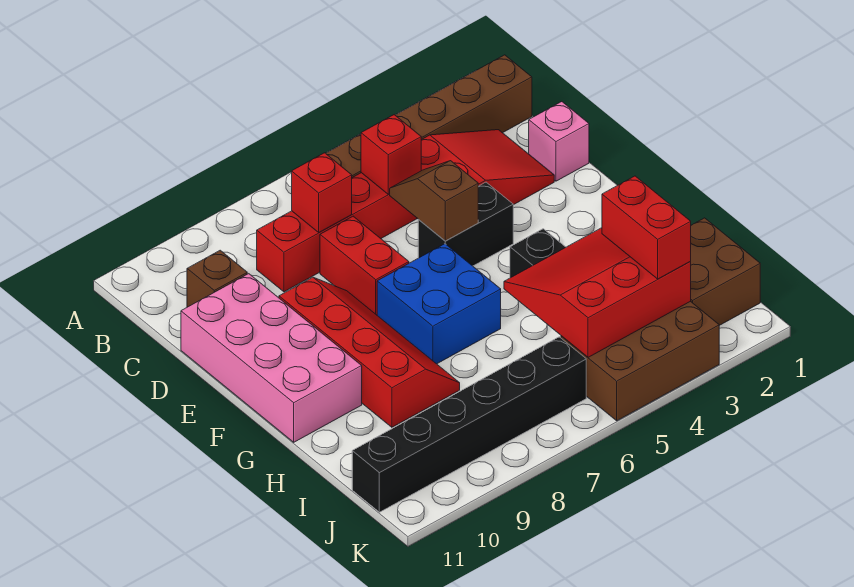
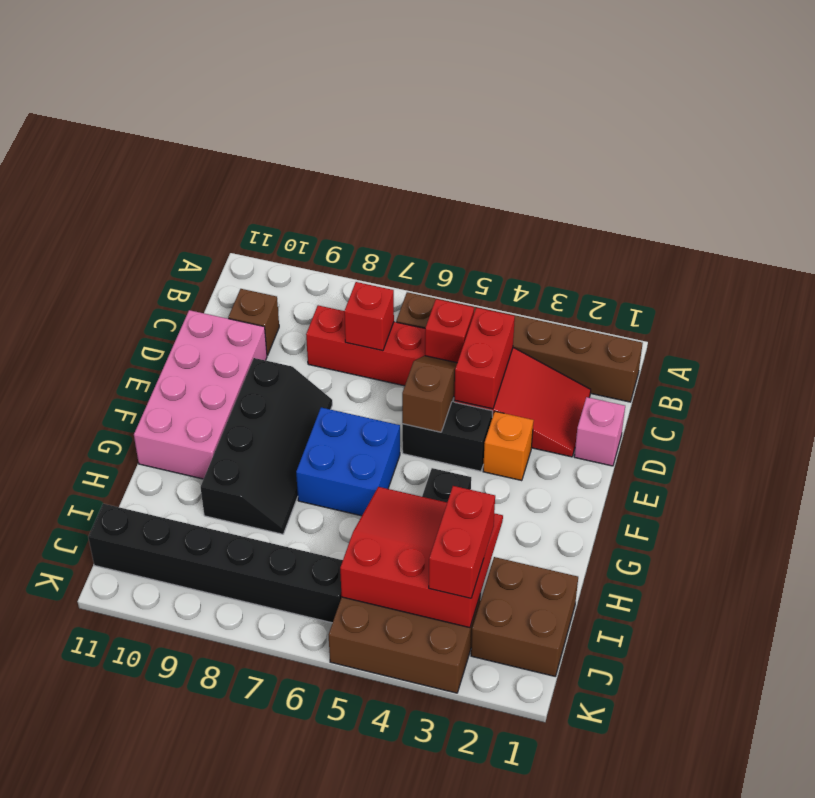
red 1x2 brick [320,216,409,315] -> red 1x2 brick moved to [454,308,515,409]
none -> orange 1x1 brick [483,411,534,481]
red 2x4 slope [279,277,460,427] -> black 2x4 slope [201,358,332,534]

